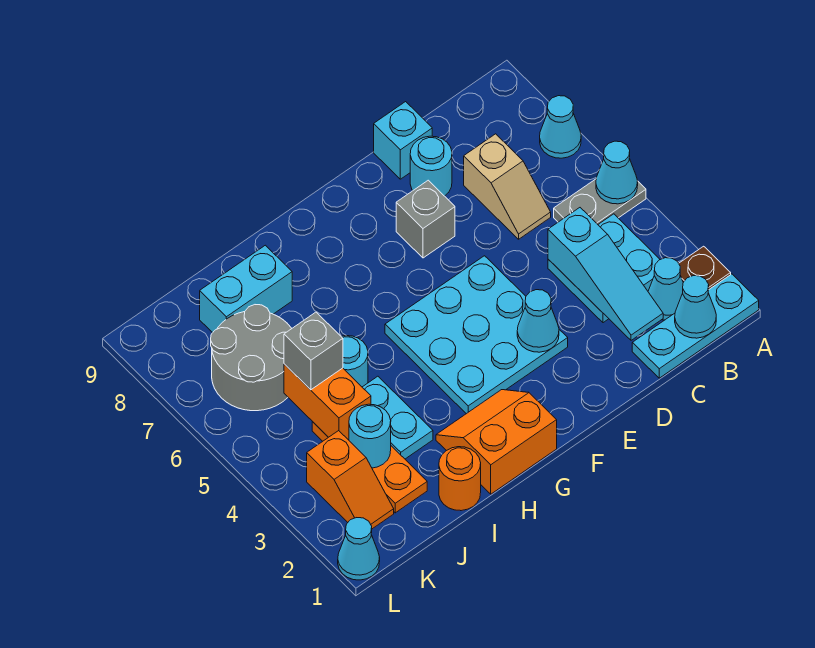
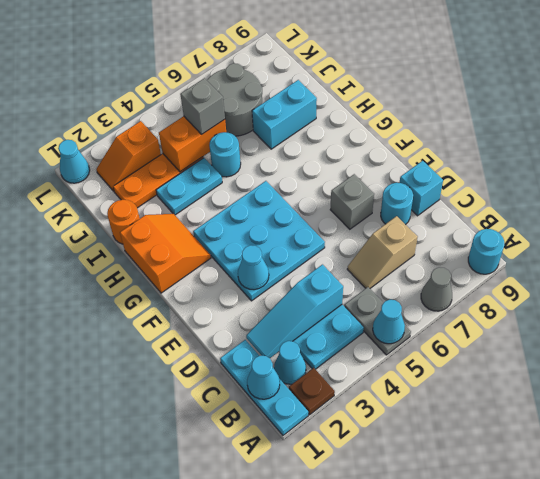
cyan 1x1 cone [540,96,581,158] -> grey 1x1 cone [421,267,452,311]
cyan 1x2 brick [200,245,292,333] -> cyan 1x2 brick turned to [252,80,317,149]
cyan 1x1 round brick [349,404,391,468] -> cyan 1x1 round brick moved to [468,229,504,274]

